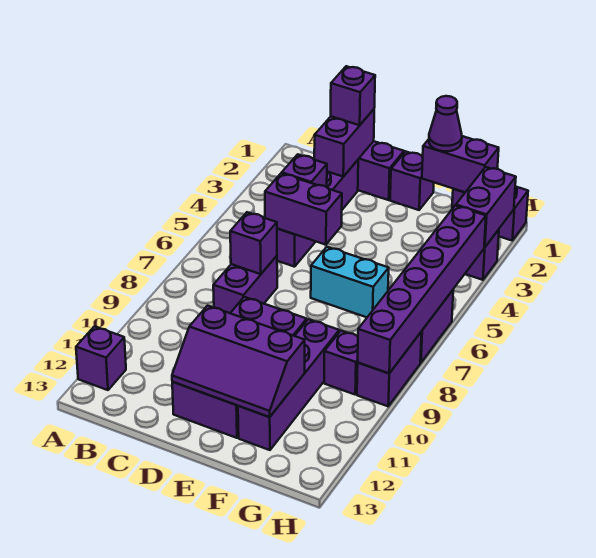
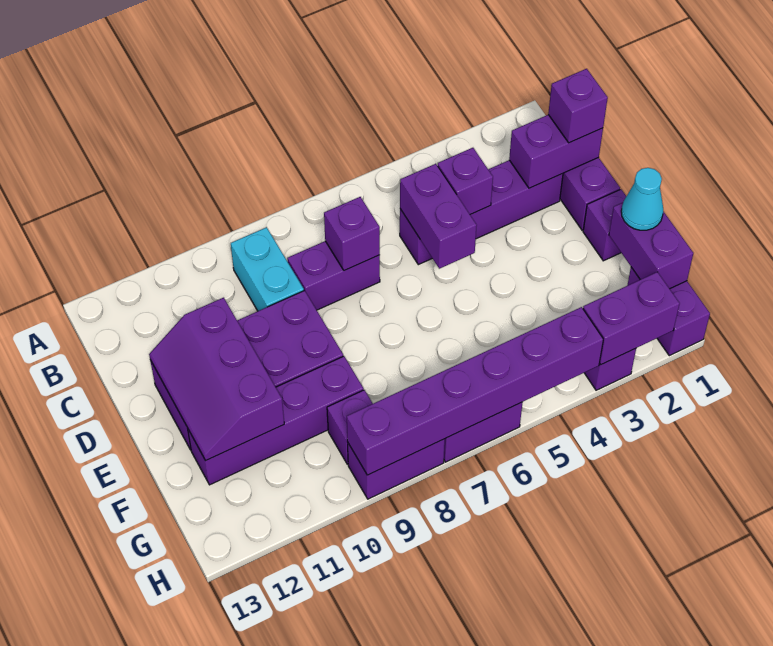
purple 1x1 brick [76,326,126,390] -> none
cyan 1x2 brick [311,247,389,317] -> cyan 1x2 brick moved to [231,227,304,311]
purple 1x1 cone [429,96,462,151] -> cyan 1x1 cone [621,168,663,230]

